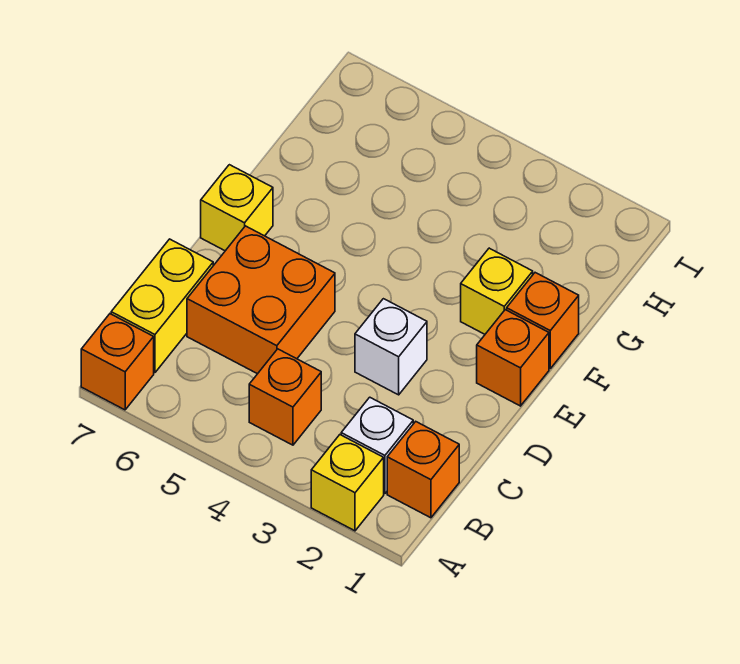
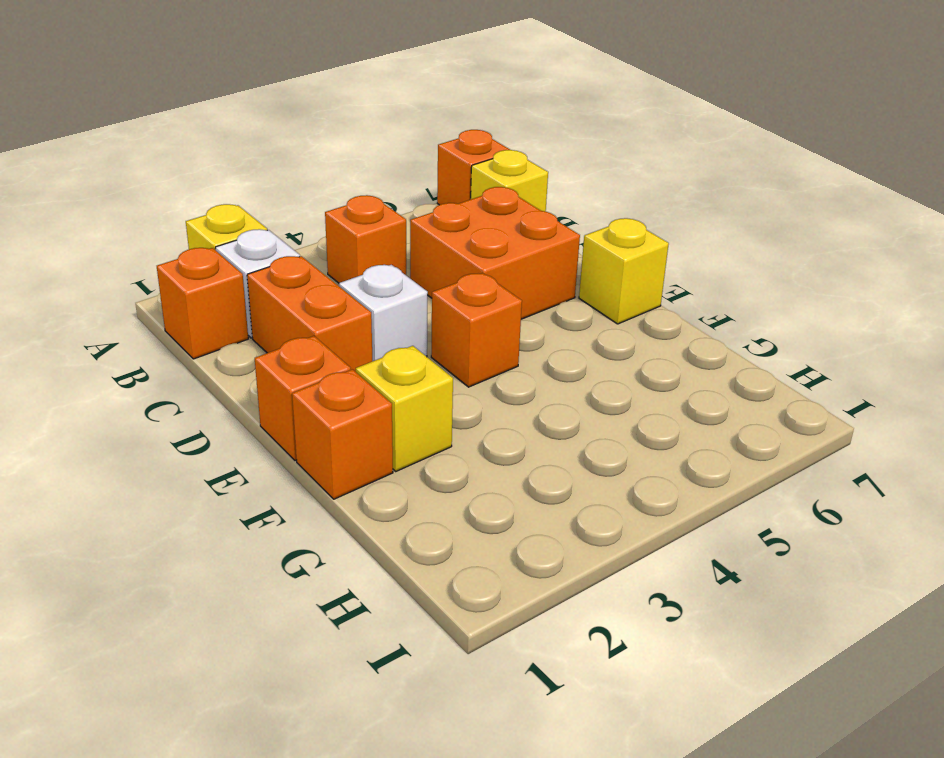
yellow 1x2 brick [111,239,213,373] -> yellow 1x1 brick [471,150,548,211]
none -> orange 1x2 brick [247,256,372,372]
none -> orange 1x1 brick [431,273,522,387]

